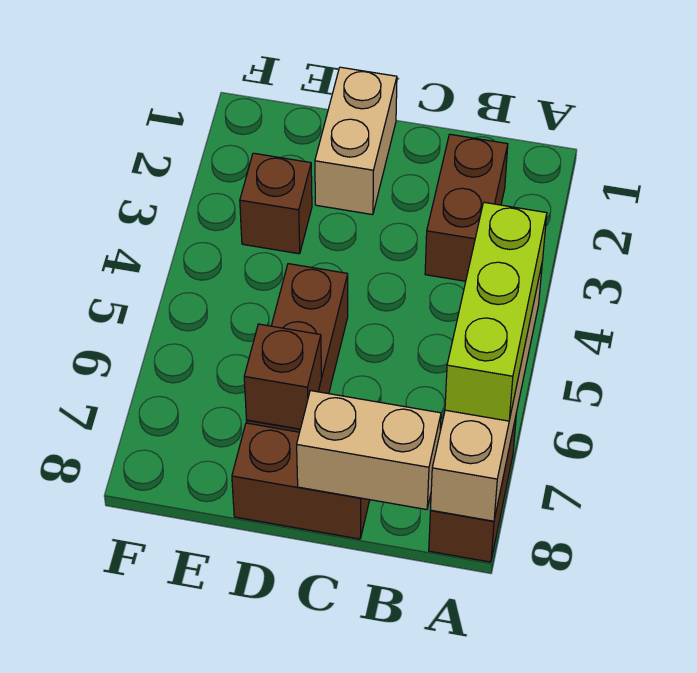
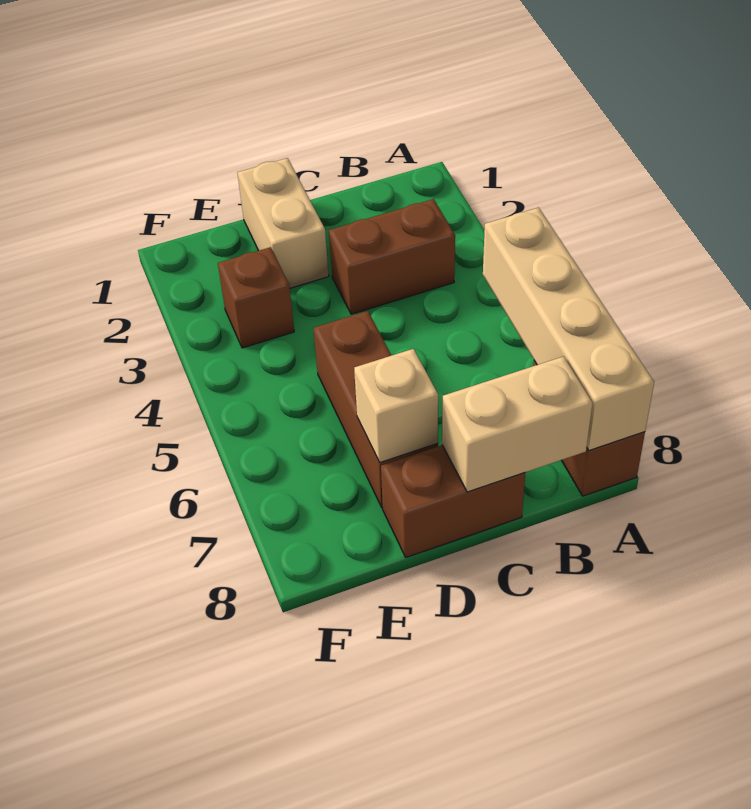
lime 1x3 brick [445,202,547,421] -> none
brown 1x2 brick [425,134,508,281] -> brown 1x2 brick turned to [329,199,455,314]
brown 1x1 brick [244,324,321,429] -> tan 1x1 brick [354,349,438,462]

